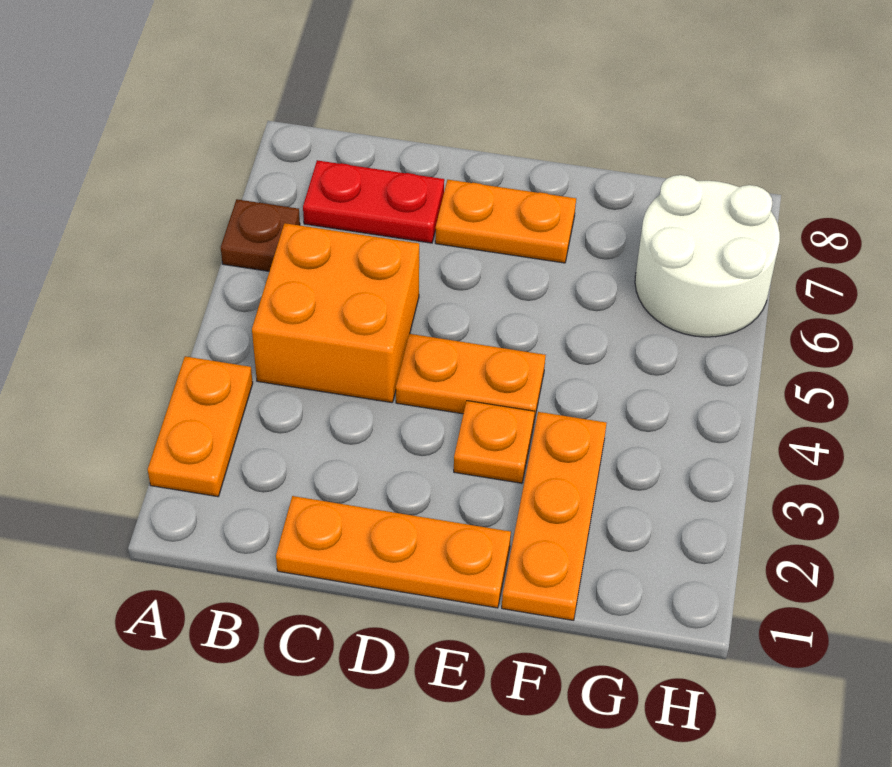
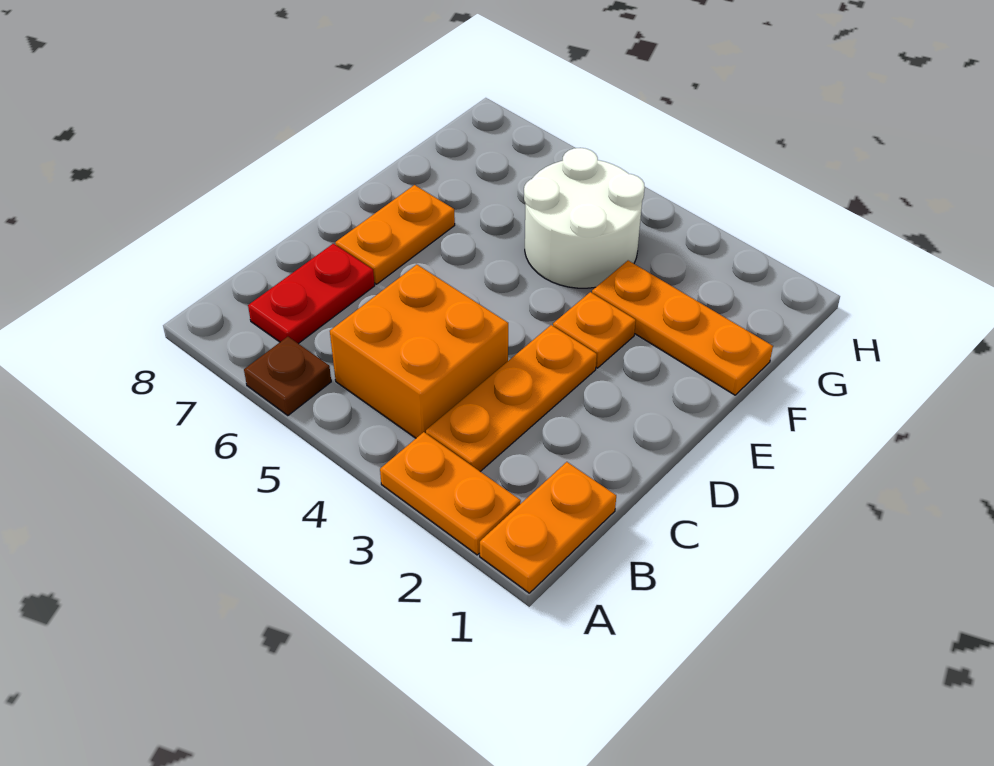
orange 1x3 plate [276,496,511,608] -> orange 1x3 plate moved to [426,325,597,472]
orange 1x2 plate [396,334,546,425] -> orange 1x2 plate moved to [480,462,616,593]
white 2x2 round brick [635,175,780,337] -> white 2x2 round brick moved to [524,148,645,288]

